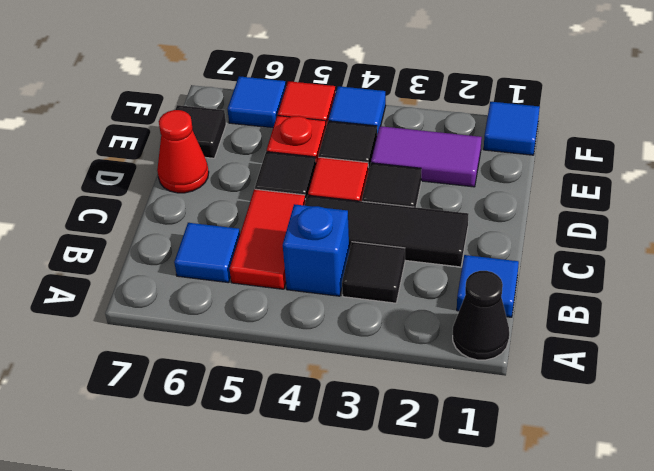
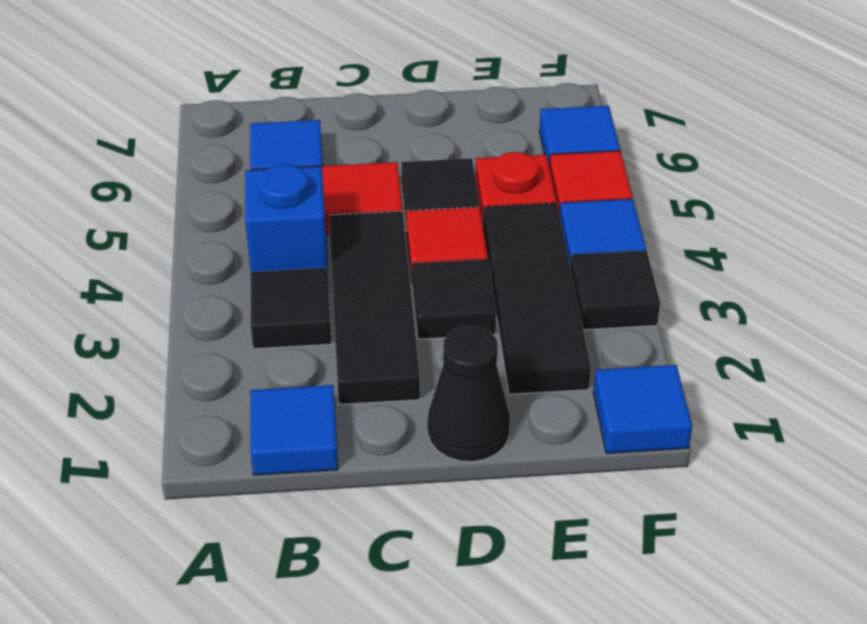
black 1x1 cone [453,271,509,360] -> black 1x1 cone moved to [427,326,510,462]
red 1x1 cone [157,110,209,193] -> none
purple 1x2 tile [371,126,482,187] -> black 1x2 tile [491,255,591,394]
black 1x1 tile [175,105,226,158] -> black 1x1 tile moved to [570,250,660,330]

